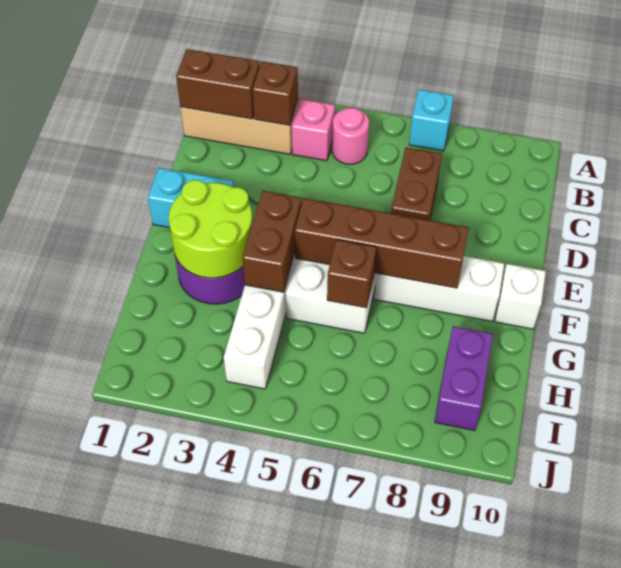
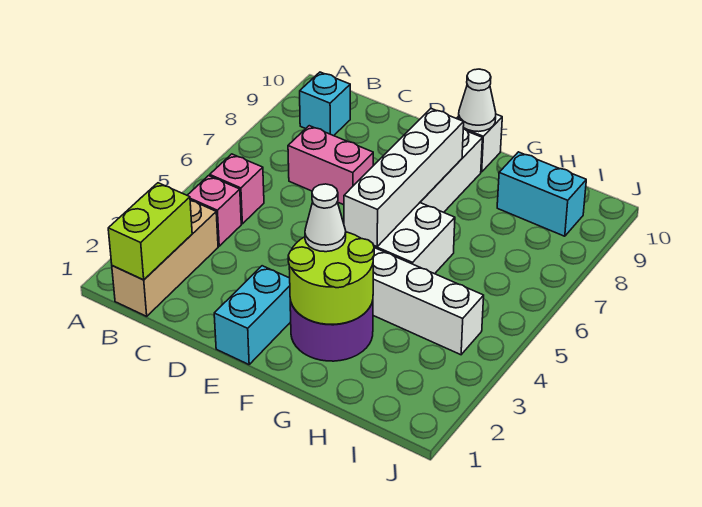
cyan 1x1 brick [409,90,454,151] -> cyan 1x1 brick moved to [300,72,350,136]
brown 1x2 brick [176,49,260,119] -> lime 1x2 brick [108,183,192,280]
brown 1x1 brick [253,62,298,126] -> none
pink 1x1 round brick [332,108,369,164] -> pink 1x1 brick [210,154,264,224]
brown 1x2 brick [391,147,442,220] -> pink 1x2 brick [288,126,373,205]
none -> white 1x1 cone [305,184,346,252]
brown 1x2 brick [243,191,302,292] -> none
brown 1x4 brick [295,198,469,288] -> white 1x4 brick [344,109,464,247]
none -> white 1x1 cone [458,69,496,132]
brown 1x1 brick [327,240,376,308] -> none
purple 1x2 brick [435,326,493,430] -> cyan 1x2 brick [497,152,586,236]

